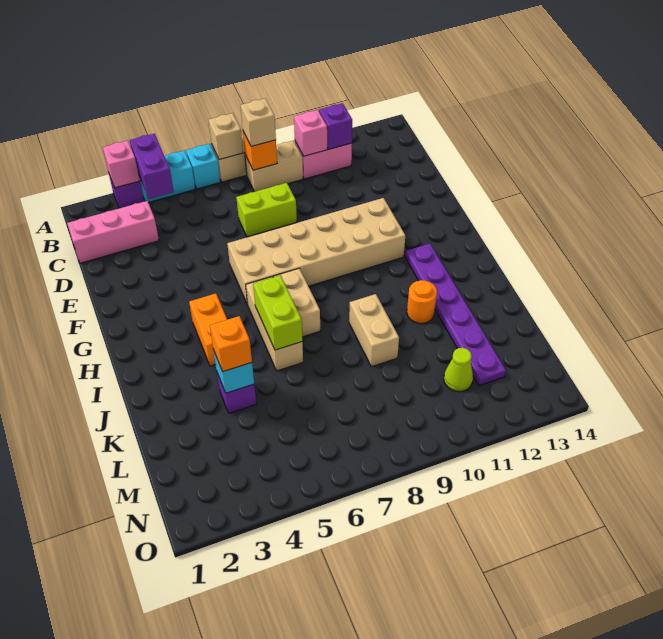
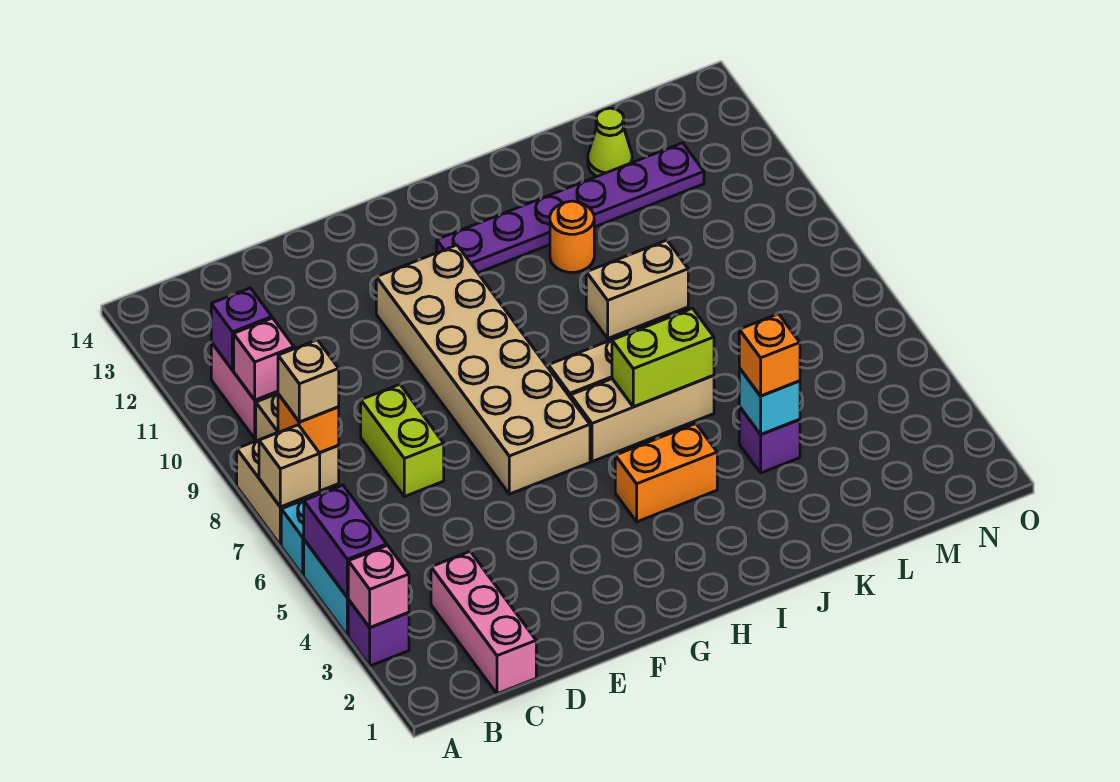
purple 1x2 brick [130,134,174,199] -> purple 1x2 brick turned to [304,485,387,597]
lime 1x1 cone [444,348,473,392] -> lime 1x1 cone moved to [588,108,632,176]

